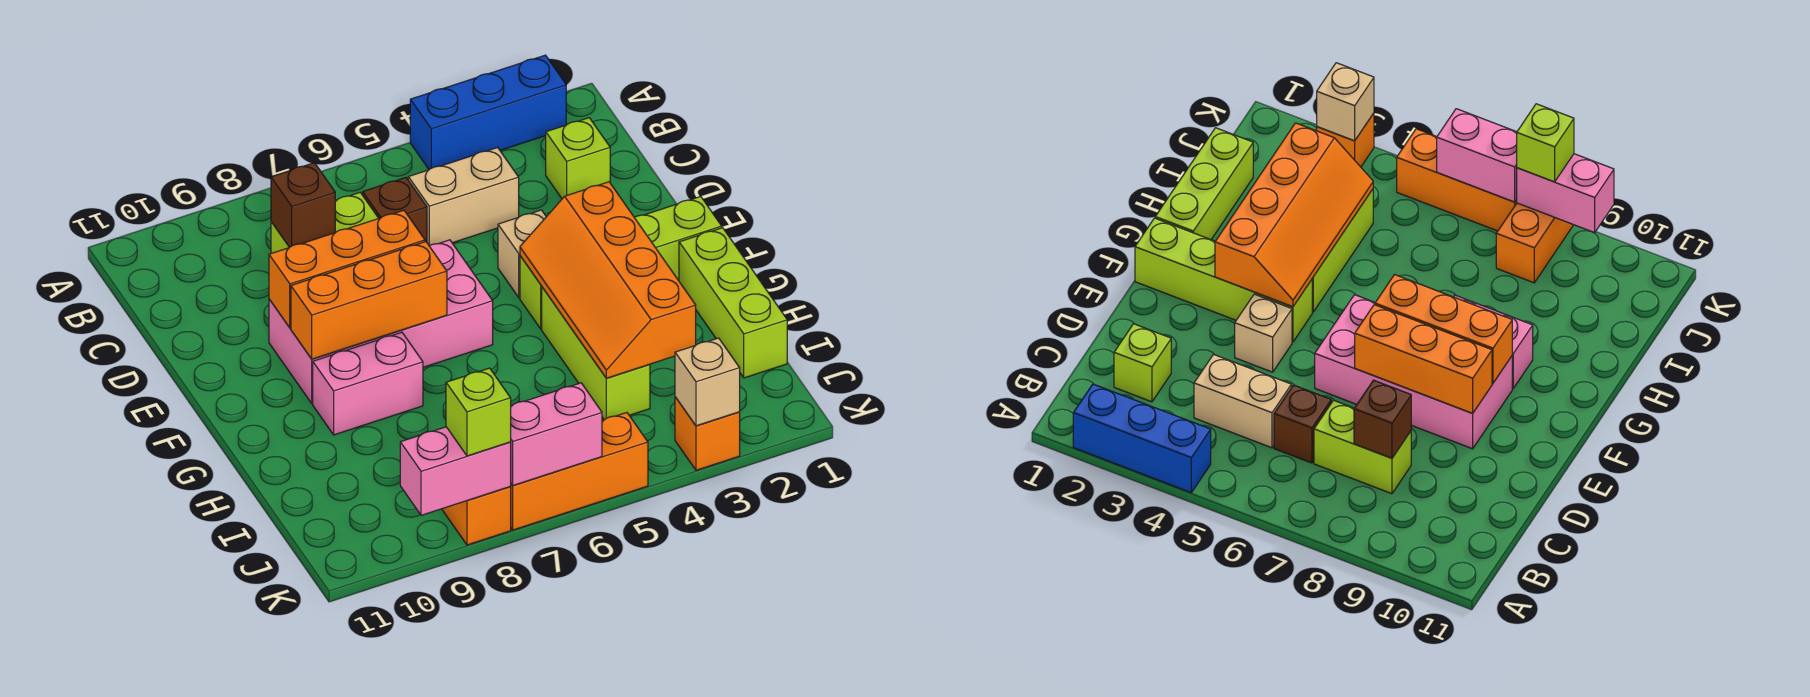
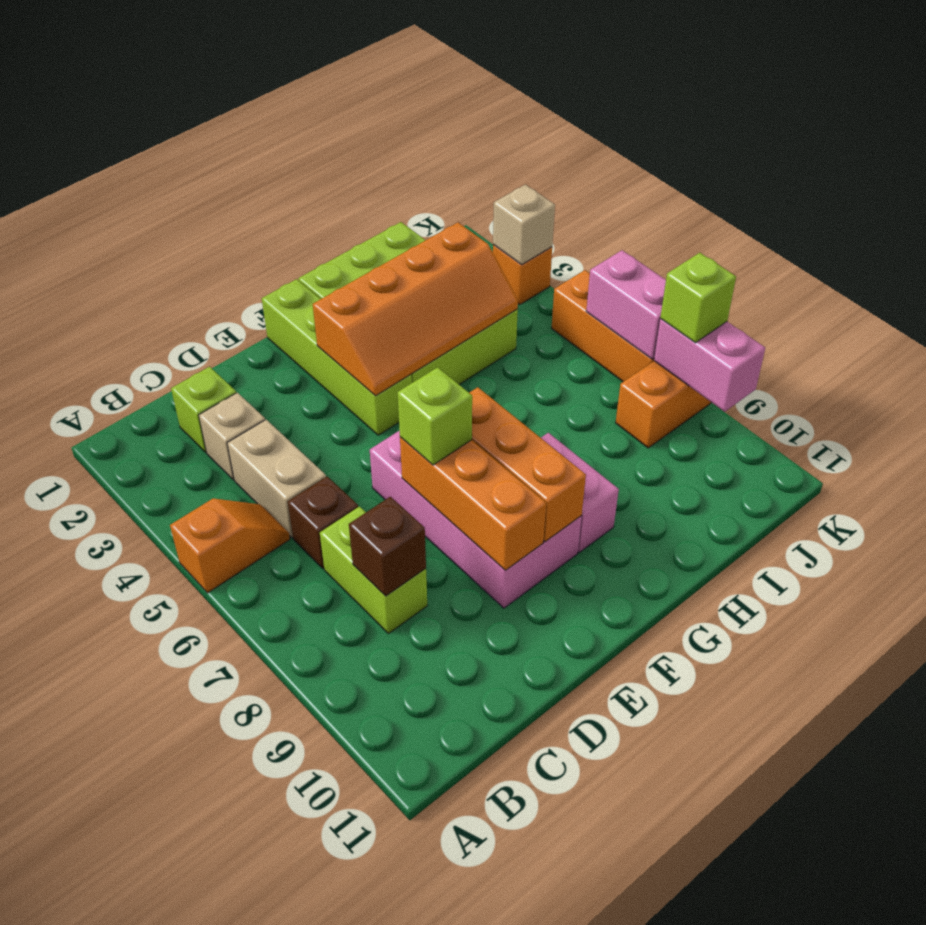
blue 1x3 brick [410,55,566,169] -> none
none -> orange 1x2 slope [170,498,290,593]
tan 1x1 brick [498,210,546,298] -> tan 1x1 brick moved to [199,393,265,480]
none -> lime 1x1 brick [398,367,472,465]

